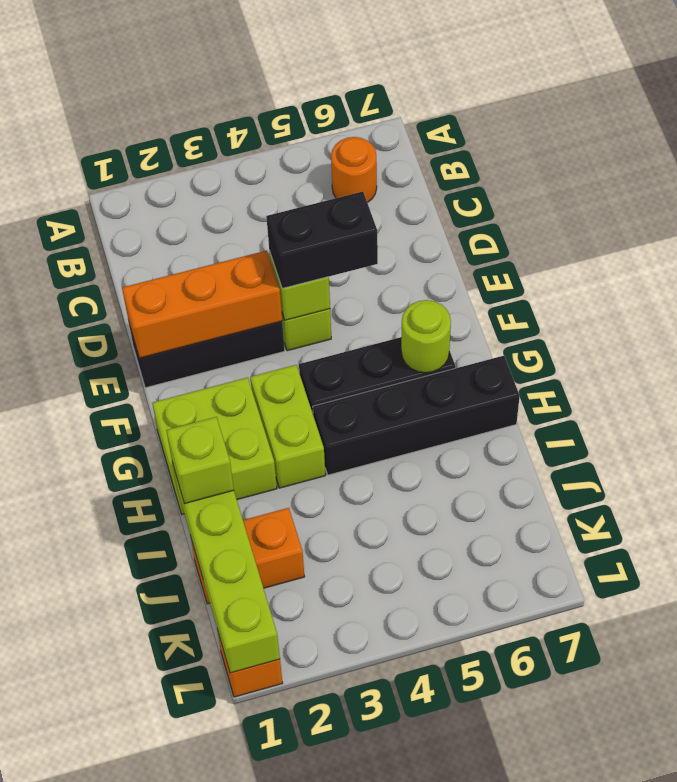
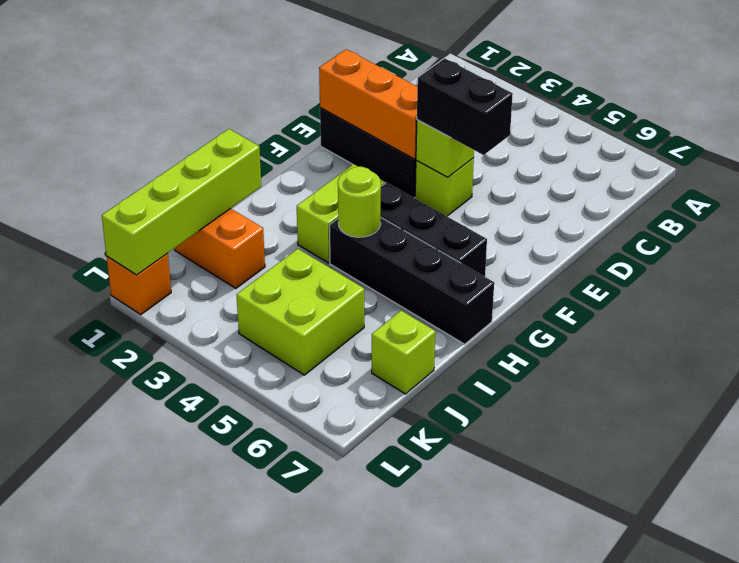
orange 1x1 round brick [331,137,377,203] -> none
lime 2x2 brick [152,377,277,514] -> lime 2x2 brick moved to [237,249,364,375]
lime 1x1 round brick [401,300,451,373] -> lime 1x1 round brick moved to [338,167,381,237]
lime 1x1 brick [166,417,234,504] -> lime 1x1 brick moved to [372,311,435,394]

